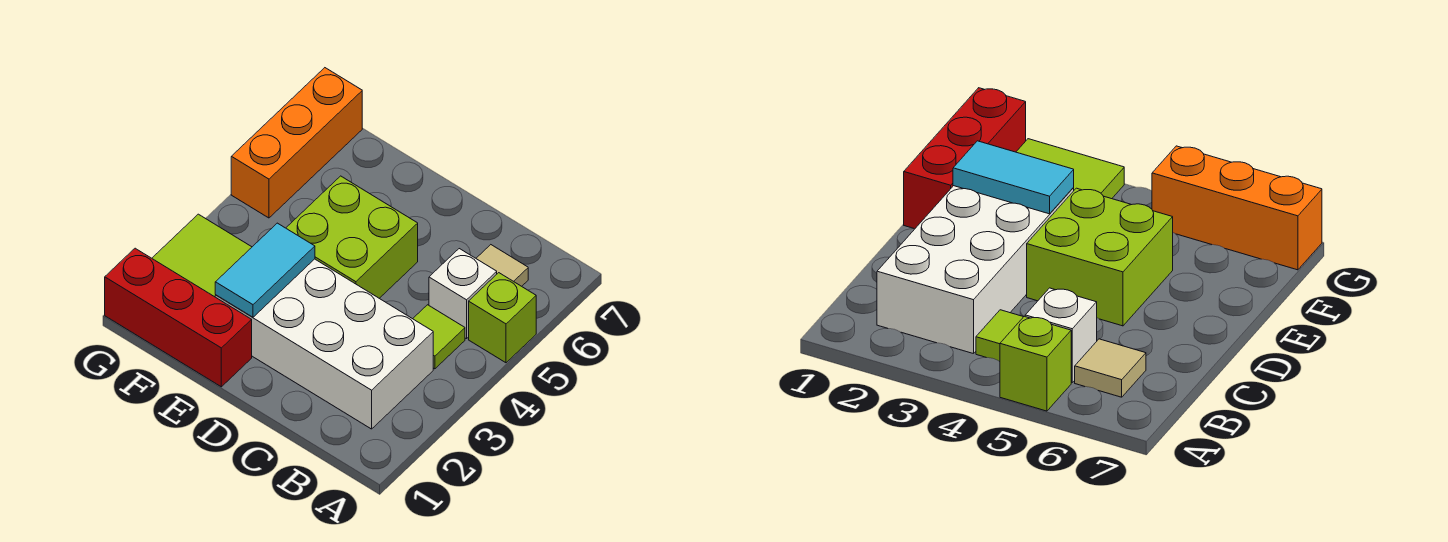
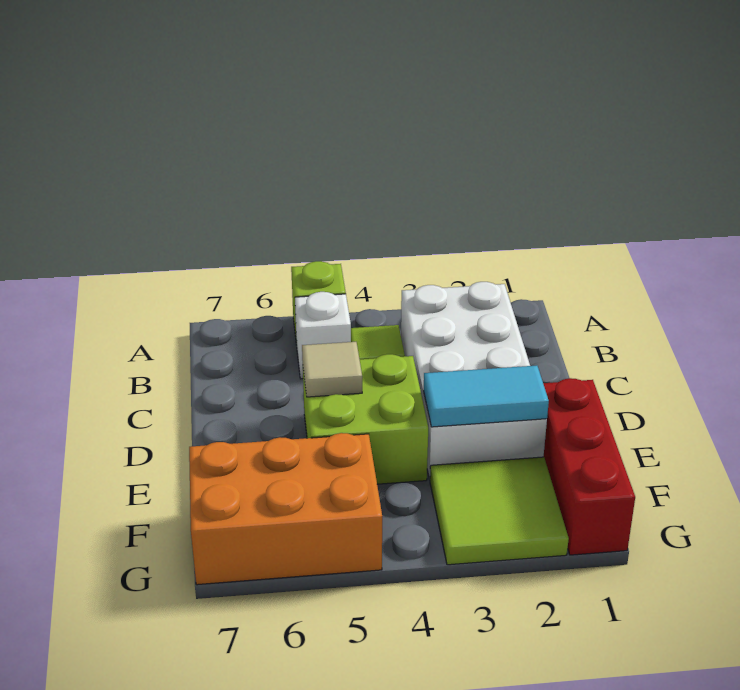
tan 1x1 tile [476,245,528,286] -> tan 1x1 tile moved to [302,342,362,397]
orange 1x3 brick [231,68,362,218] -> orange 2x3 brick [189,433,382,585]

